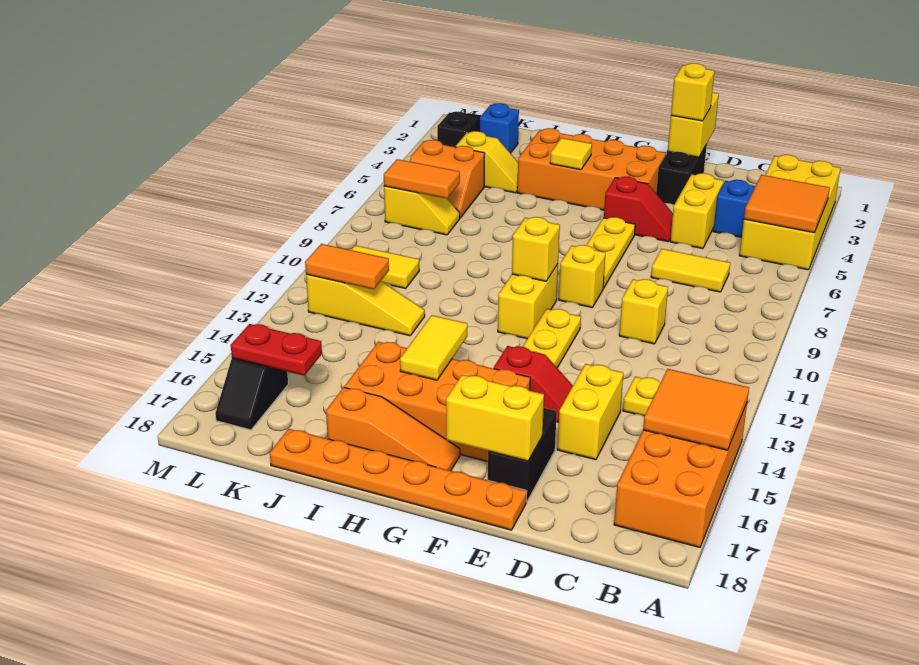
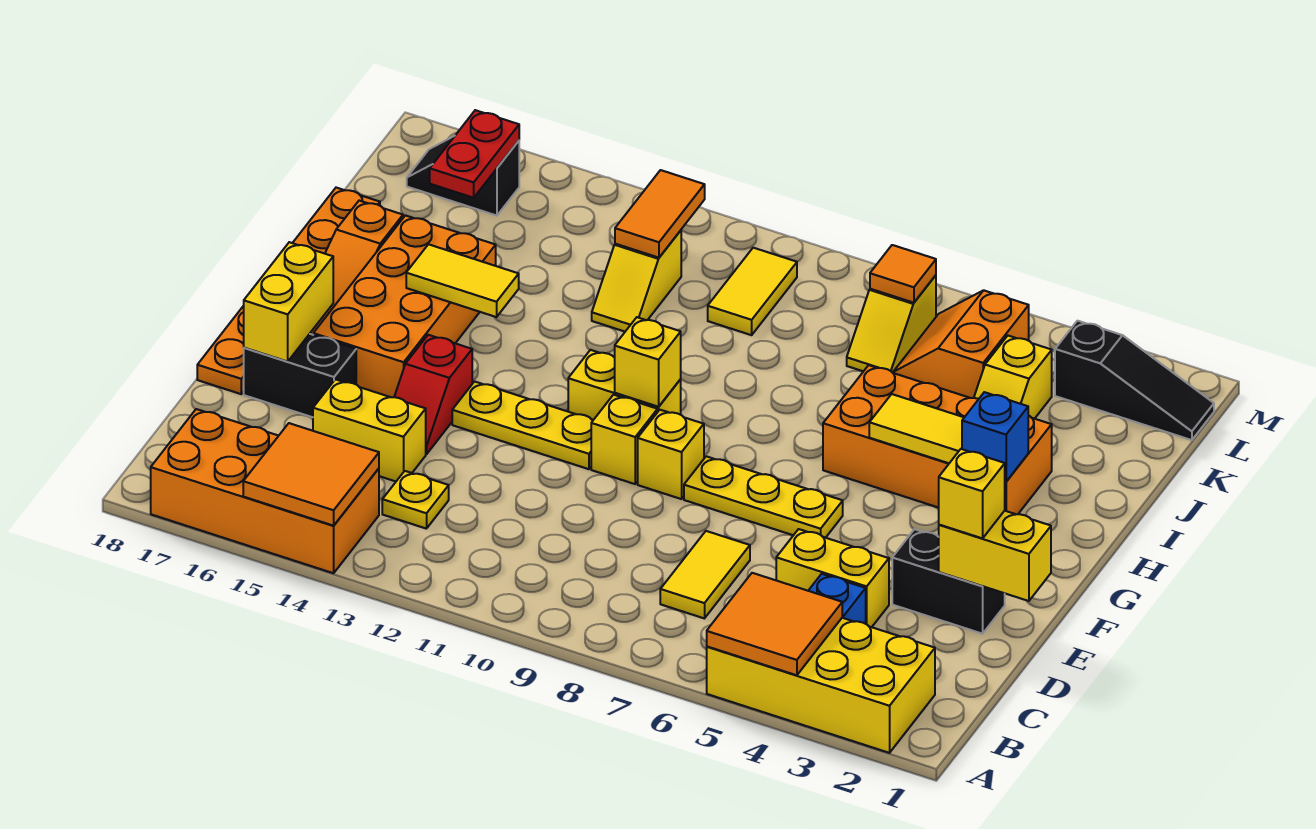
yellow 1x1 brick [619,279,668,344] -> yellow 1x1 brick moved to [591,395,658,484]
red 1x2 slope [604,177,673,242] -> none
orange 2x4 brick [517,128,666,210] -> orange 2x4 brick turned to [823,365,1052,514]
yellow 1x1 tile [550,138,592,170] -> yellow 1x2 tile [869,394,964,463]
yellow 1x3 slope [306,274,425,336] -> yellow 1x2 slope [592,230,681,332]
blue 1x1 brick [479,103,519,153] -> blue 1x1 brick moved to [962,392,1028,482]
orange 1x2 tile [384,159,460,199] -> orange 1x1 tile [870,245,936,303]

